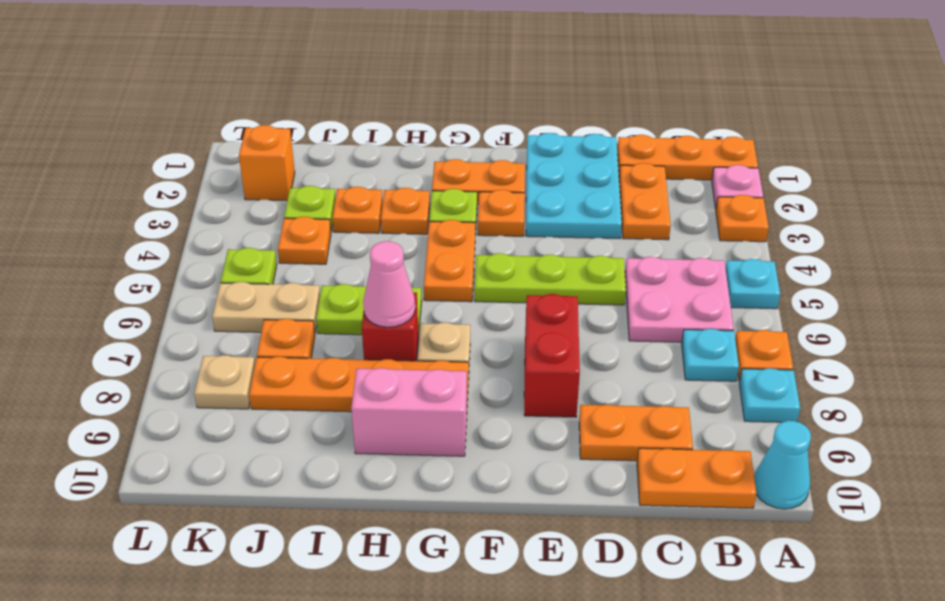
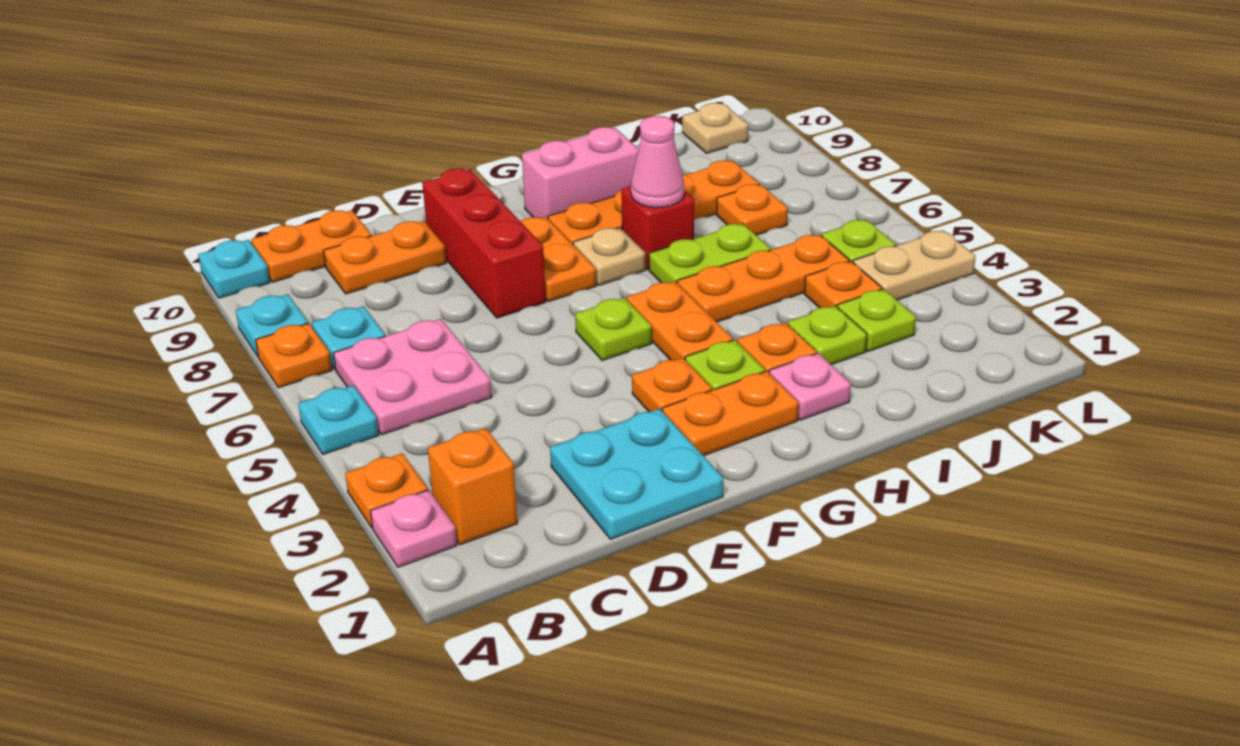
orange 1x3 plate [617,135,758,180] -> orange 1x3 plate moved to [677,234,849,322]
cyan 1x1 cone [754,421,811,509] -> cyan 1x1 plate [198,240,270,298]
orange 1x2 plate [619,163,671,240] -> orange 1x2 plate moved to [520,217,596,302]
cyan 2x3 plate [526,133,622,238] -> cyan 2x2 plate [550,409,723,539]
lime 1x3 plate [475,253,626,305] -> lime 1x1 plate [575,298,652,361]
red 1x2 brick [524,294,580,417] -> red 1x3 brick [422,169,546,318]
none -> pink 1x1 plate [769,353,851,420]
orange 1x1 plate [332,187,383,233] -> lime 1x1 plate [788,306,867,365]
tan 1x2 plate [212,282,320,332] -> tan 1x2 plate moved to [853,230,976,300]
orange 1x1 brick [239,125,295,200] -> orange 1x1 brick moved to [428,428,518,545]
tan 1x1 plate [194,355,255,409] -> tan 1x1 plate moved to [682,103,748,153]

